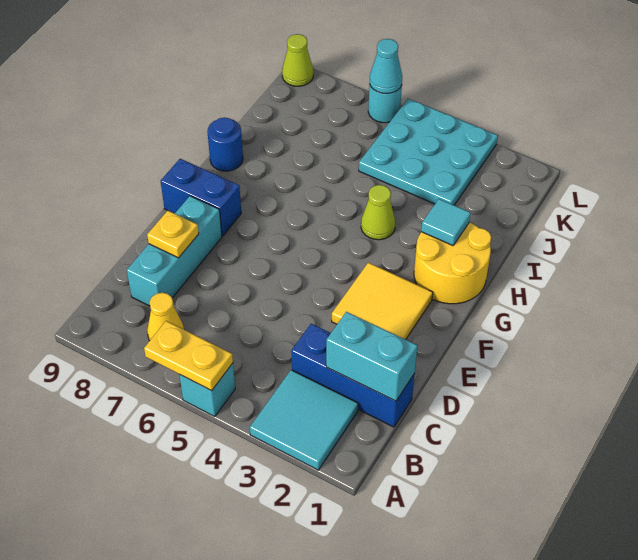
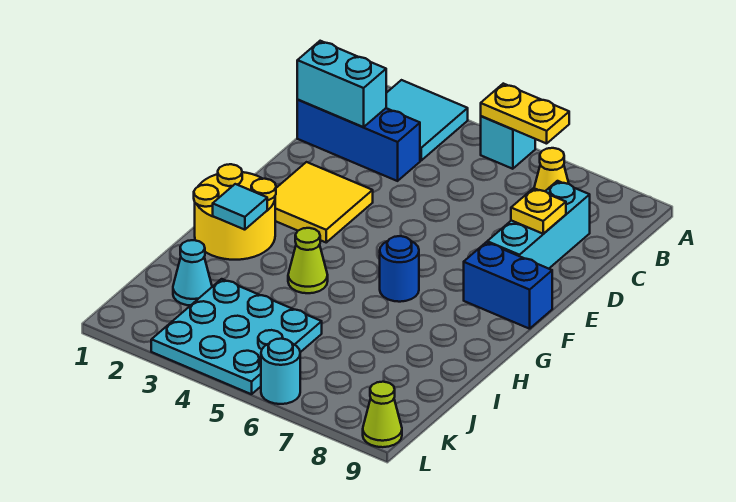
blue 1x1 round brick [207,117,243,171] -> blue 1x1 round brick moved to [380,236,419,302]
cyan 1x1 cone [370,39,402,94] -> cyan 1x1 cone moved to [173,240,212,306]

